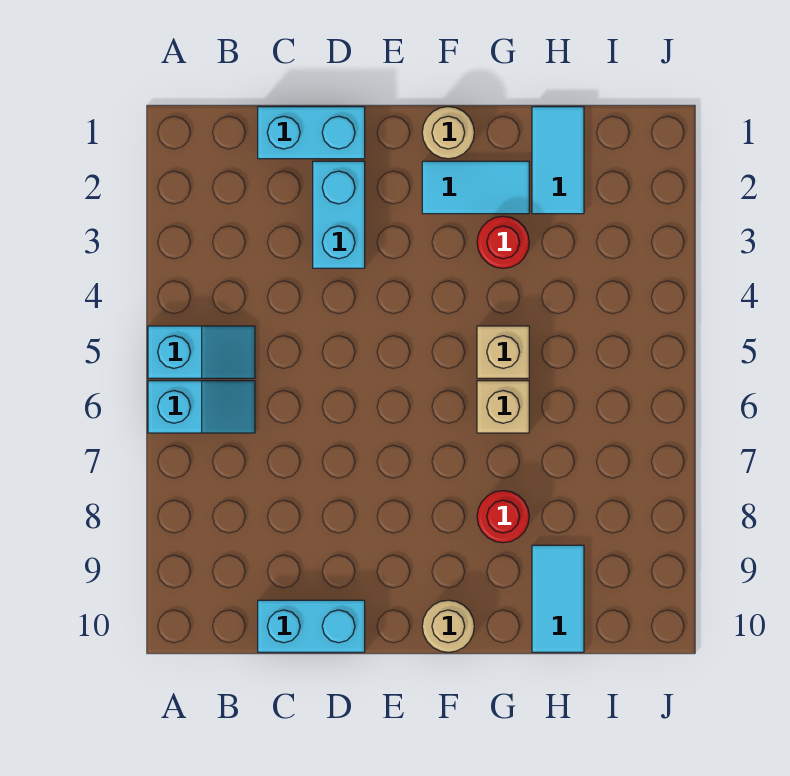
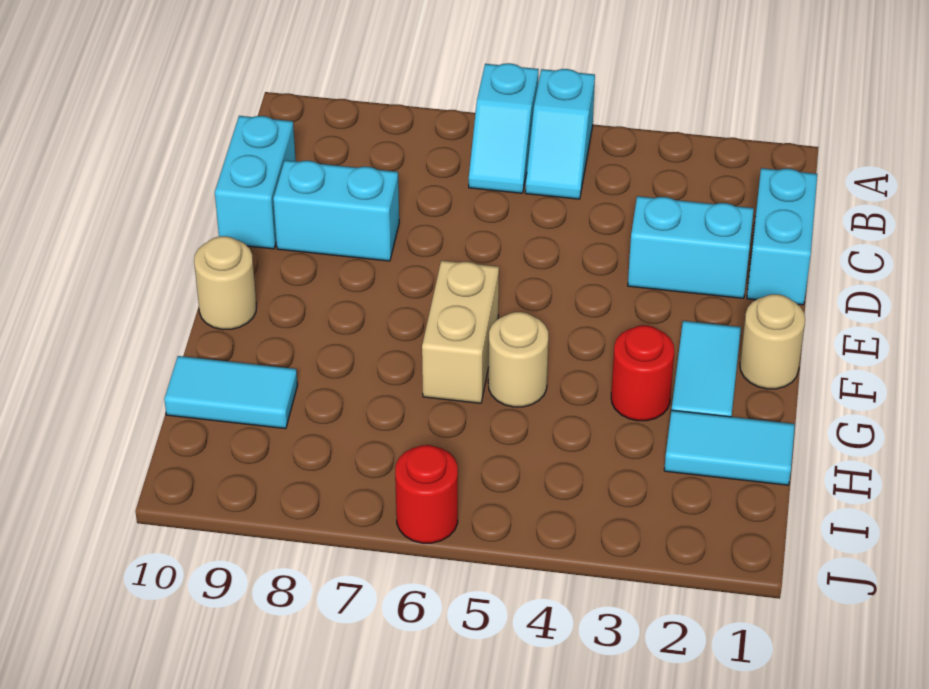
none -> cyan 1x2 brick [273,160,399,261]
tan 1x1 brick [477,326,529,378] -> tan 1x1 round brick [488,312,548,407]
tan 1x1 brick [477,381,529,433] -> tan 1x2 brick [422,260,499,403]
red 1x1 round brick [477,491,529,543] -> red 1x1 round brick moved to [395,445,458,543]

